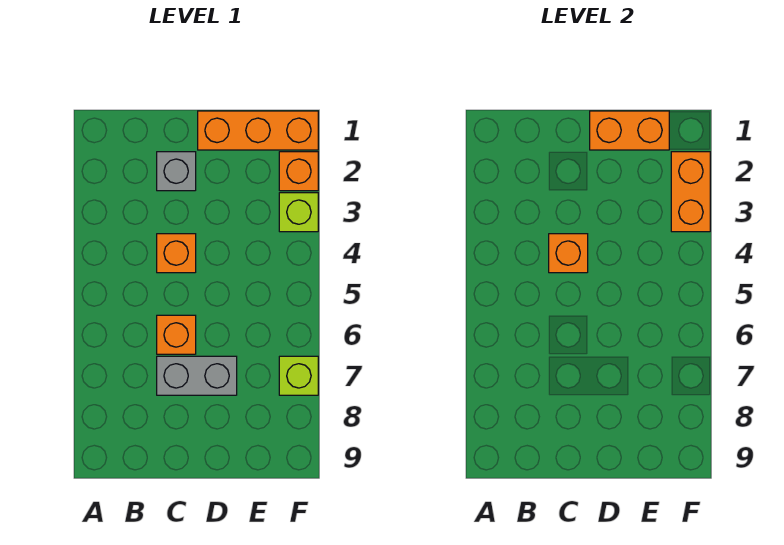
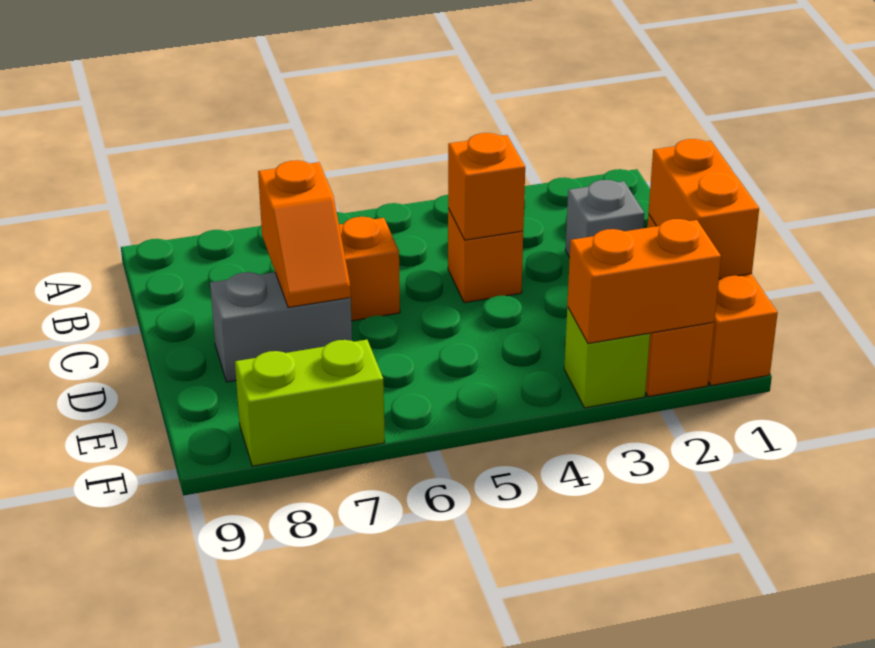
grey 1x2 brick [157,356,237,395] -> grey 1x2 brick turned to [210,272,352,382]
none -> orange 1x2 slope [258,160,351,308]
lime 1x1 brick [279,356,318,395] -> lime 1x2 brick [235,340,385,466]

